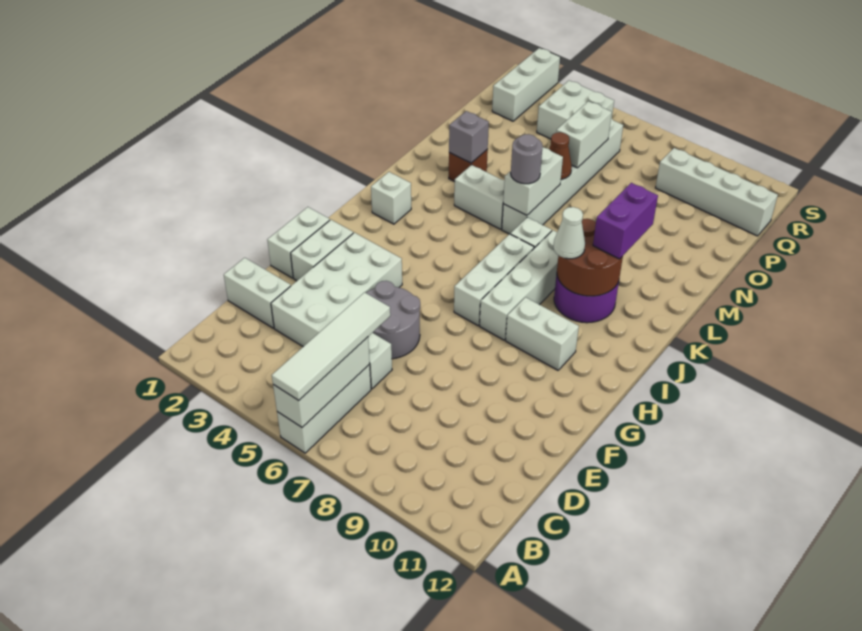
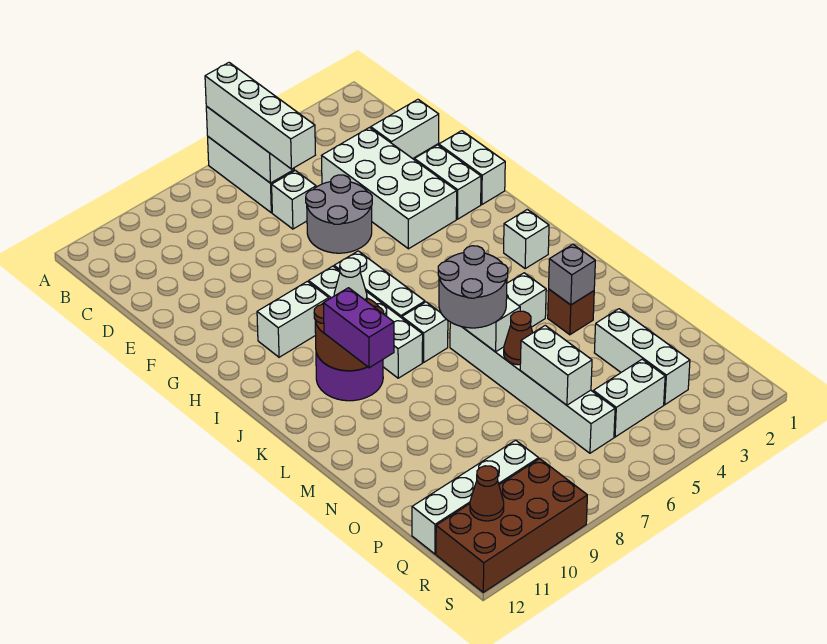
white 1x4 tile [272,292,390,400] -> white 1x4 brick [205,63,315,169]
grey 1x1 round brick [511,134,543,184] -> grey 2x2 round brick [438,246,508,328]
white 1x3 brick [492,48,560,121] -> white 1x3 brick moved to [594,309,690,405]
white 2x2 brick [537,81,614,139] -> white 1x2 brick [593,359,665,437]
none -> brown 2x4 brick [436,459,587,592]
none -> brown 1x1 cone [470,466,504,521]

